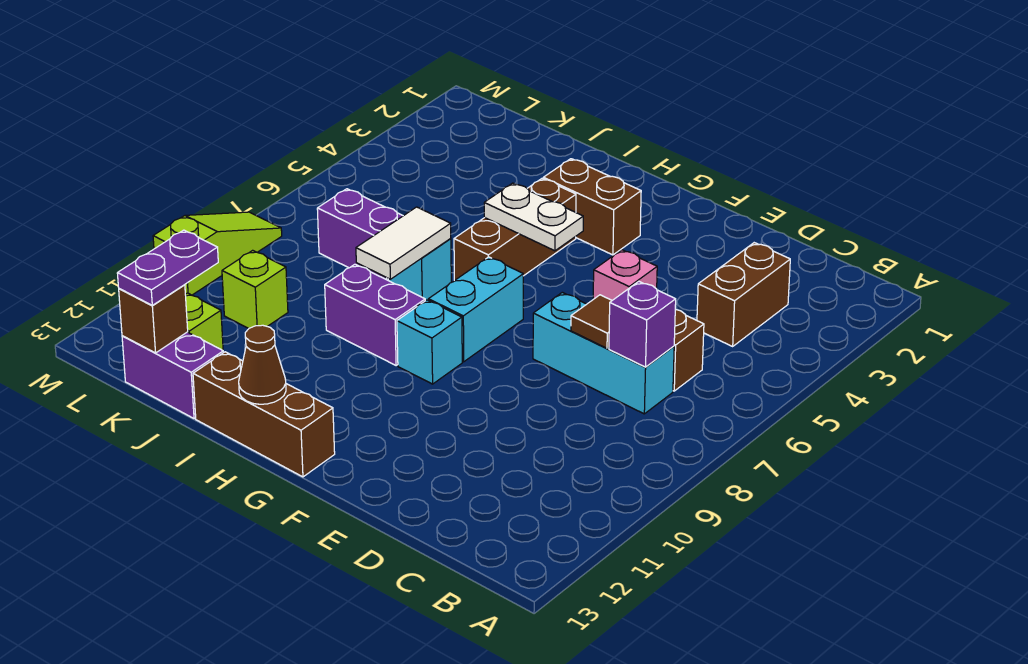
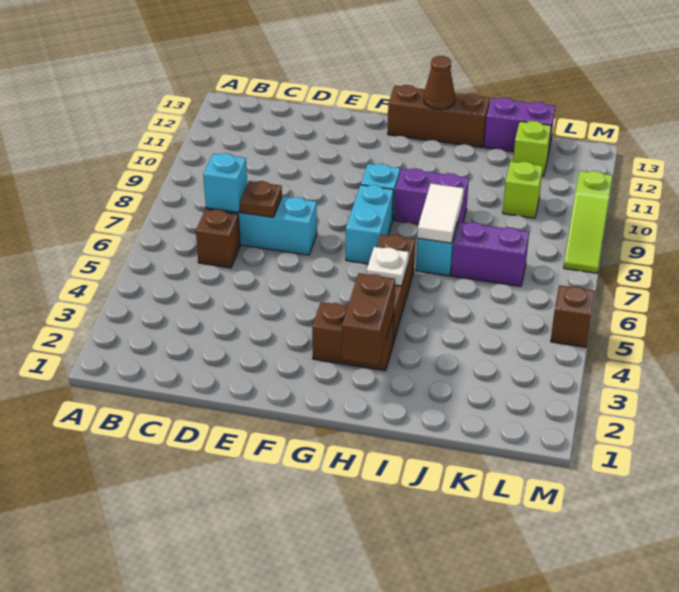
brown 1x2 brick [697,243,790,346] -> brown 1x2 brick moved to [342,273,395,365]
purple 1x1 brick [609,281,676,367] -> cyan 1x1 brick [203,153,247,212]
brown 1x1 tile [571,295,612,348] -> brown 1x1 plate [240,181,282,217]
pink 1x1 brick [593,250,657,300] -> none
white 1x2 plate [484,183,583,251] -> white 1x1 plate [366,247,409,286]
purple 1x2 plate [117,230,218,306] -> none
brown 1x1 brick [119,285,188,353] -> brown 1x1 brick moved to [551,285,595,347]

